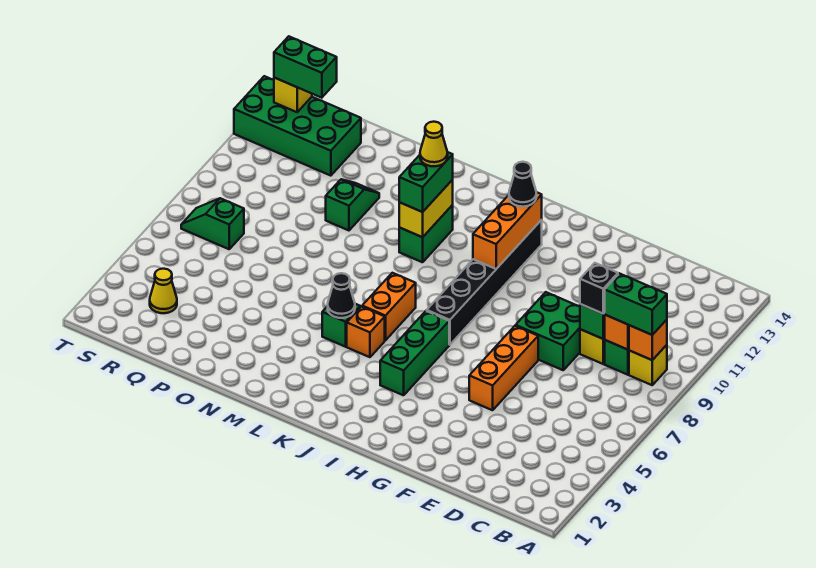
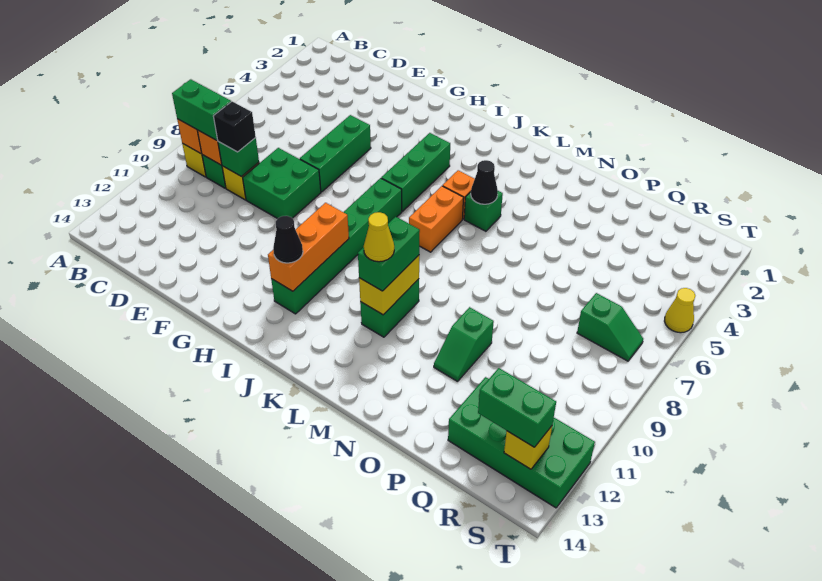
orange 1x3 brick [469,326,538,410] -> green 1x3 brick [300,115,371,192]
black 1x6 brick [427,220,542,345] -> green 1x6 brick [271,178,402,314]
yellow 1x1 cone [150,269,177,313] -> yellow 1x1 cone moved to [665,288,695,333]

